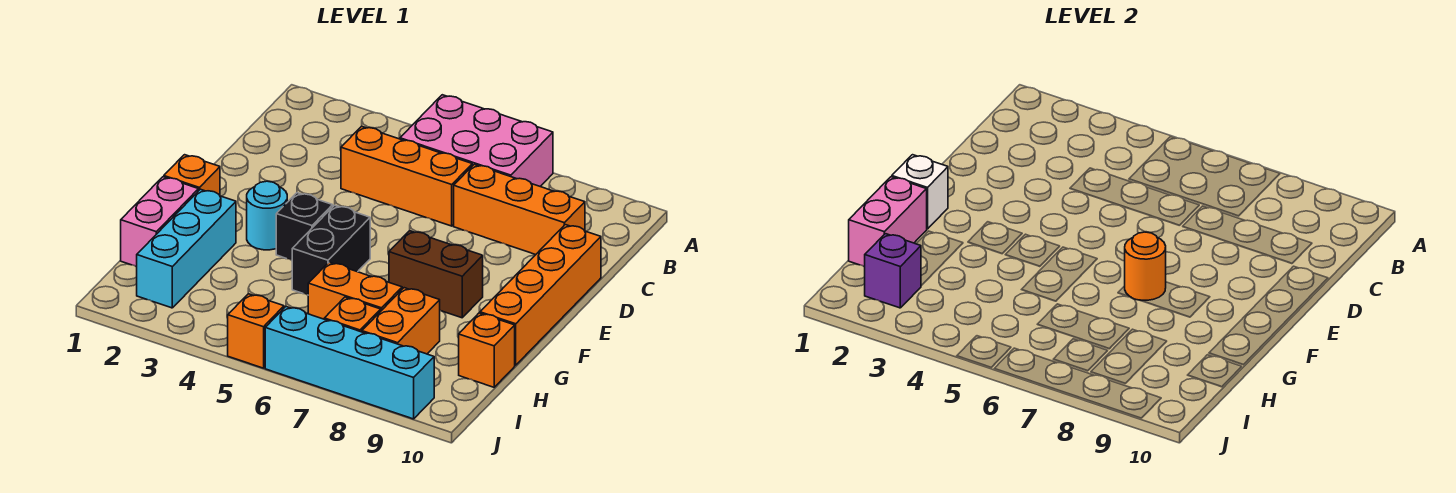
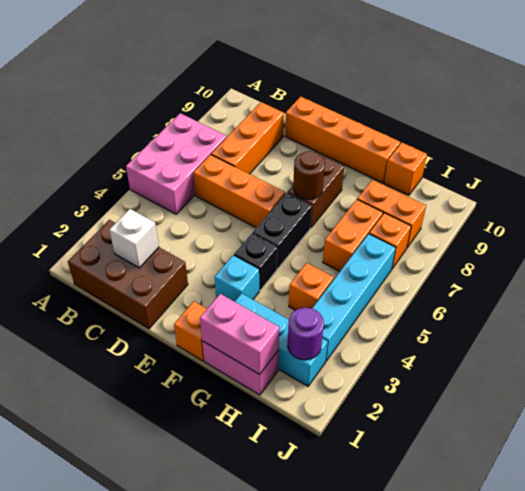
none -> brown 2x3 brick [68,220,188,329]
orange 1x3 brick [341,126,472,226] -> orange 1x3 brick turned to [193,155,285,228]
white 1x1 brick [892,155,948,229] -> white 1x1 brick moved to [110,209,159,268]
cyan 1x1 round brick [247,181,287,250] -> cyan 1x1 brick [215,256,259,302]
black 1x2 brick [292,205,370,295] -> black 1x2 brick turned to [252,193,312,269]
orange 1x1 round brick [1125,232,1166,300] -> brown 1x1 round brick [293,151,325,200]
purple 1x1 brick [865,234,921,308] -> purple 1x1 round brick [288,308,324,360]
orange 1x1 brick [228,294,284,368] -> orange 1x1 brick moved to [289,263,334,310]
cyan 1x4 brick [265,307,434,419] -> cyan 1x4 brick moved to [312,234,396,361]

